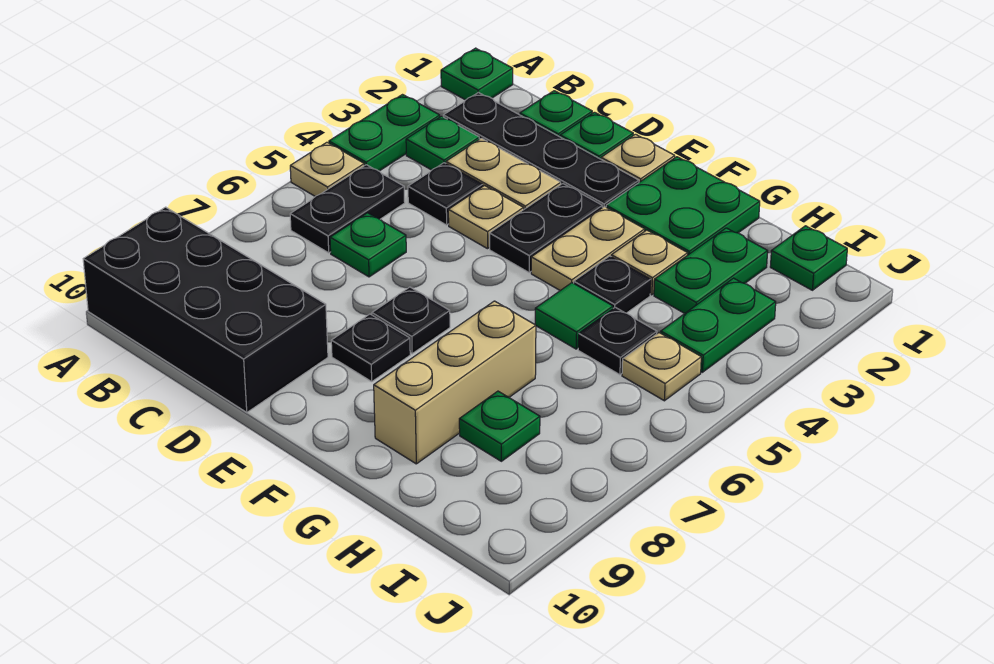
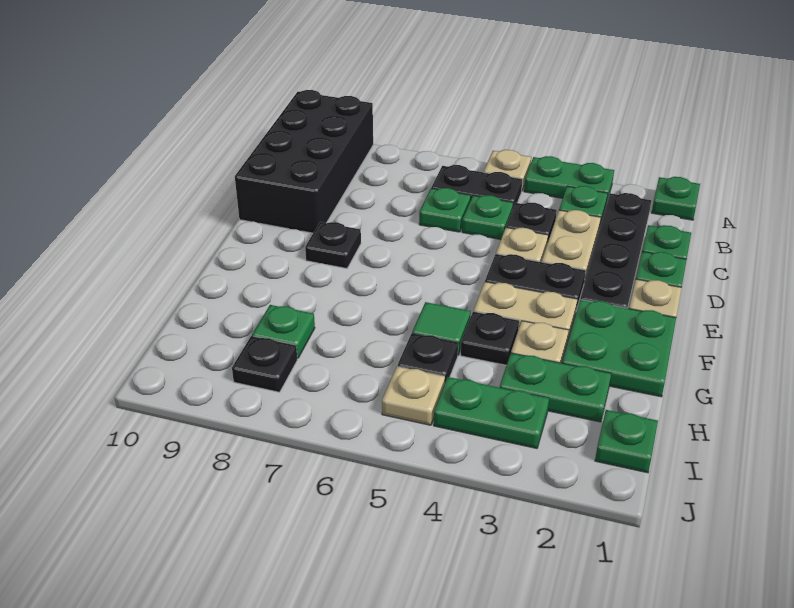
none -> green 1x1 plate [462,195,513,239]
black 1x1 plate [372,287,450,354] -> black 1x1 plate moved to [232,336,297,392]
tan 1x3 brick [374,301,536,464] -> none

